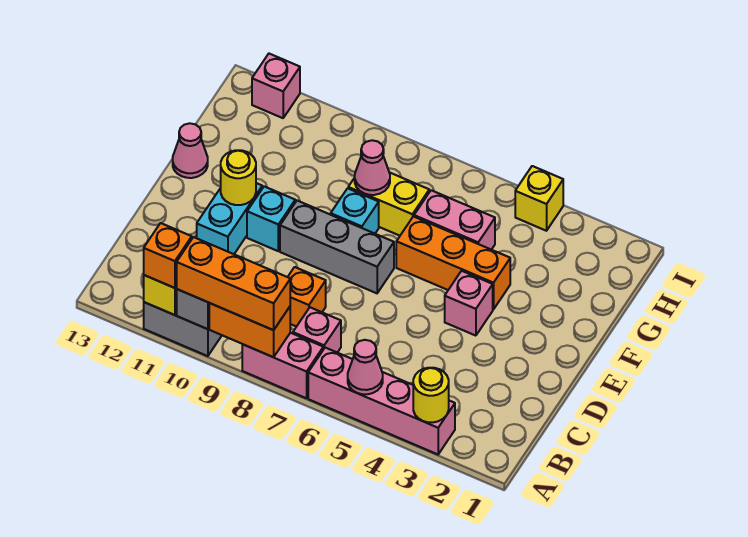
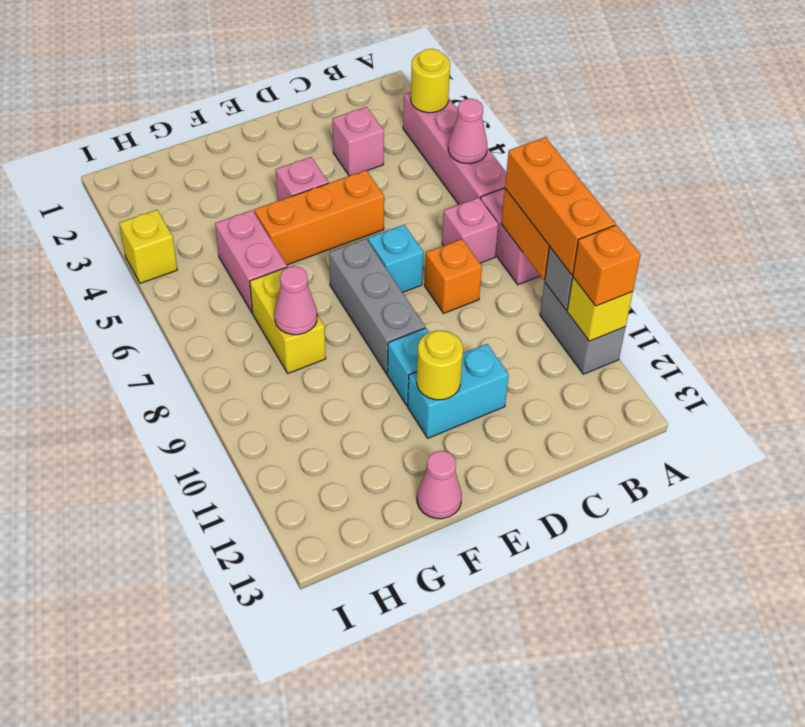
orange 1x3 brick [396,216,510,309] -> orange 1x3 brick turned to [254,170,384,265]
cyan 1x1 brick [331,188,379,234] -> cyan 1x1 brick moved to [368,225,423,292]
pink 1x1 brick [252,54,300,118] -> pink 1x1 brick moved to [332,107,384,176]

